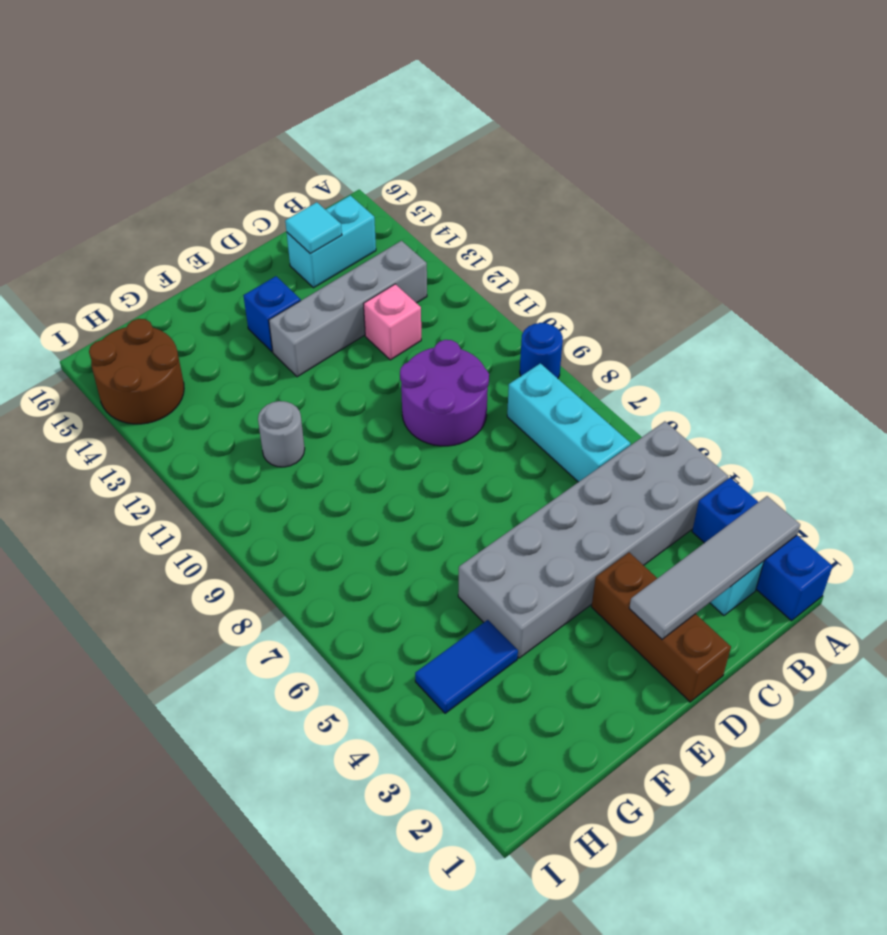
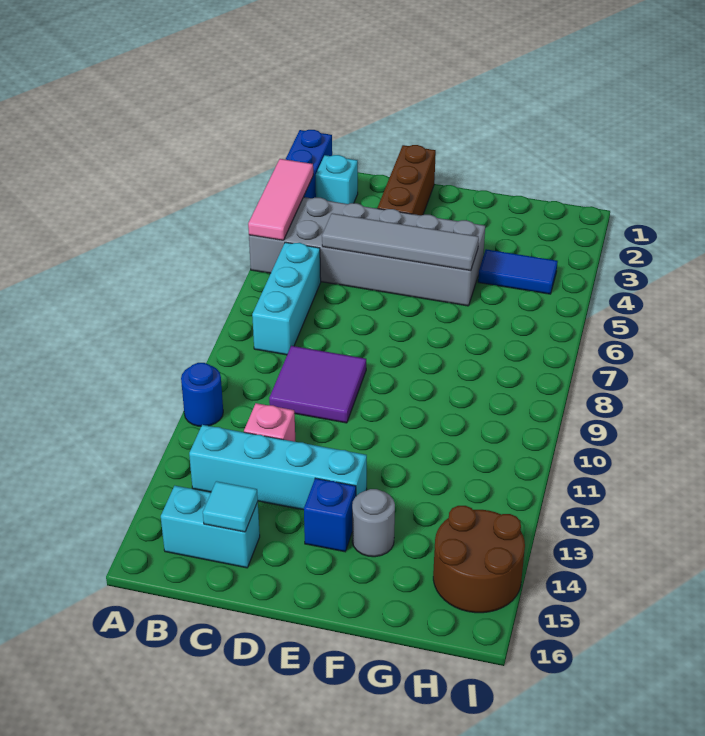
grey 1x4 tile [629,496,800,639] -> grey 1x4 tile moved to [322,213,479,271]
none -> pink 1x3 tile [248,159,313,240]
blue 1x1 round brick [520,323,563,378] -> blue 1x1 round brick moved to [181,363,223,426]
grey 1x4 brick [269,241,427,377] -> cyan 1x4 brick [189,425,367,510]
purple 2x2 round brick [400,340,489,446] -> purple 2x2 tile [269,346,366,423]
grey 1x1 round brick [258,401,305,467] -> grey 1x1 round brick moved to [352,489,395,557]

